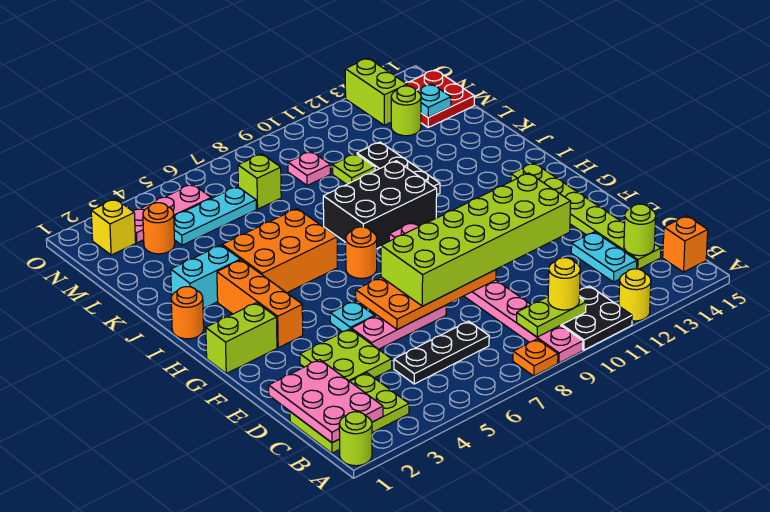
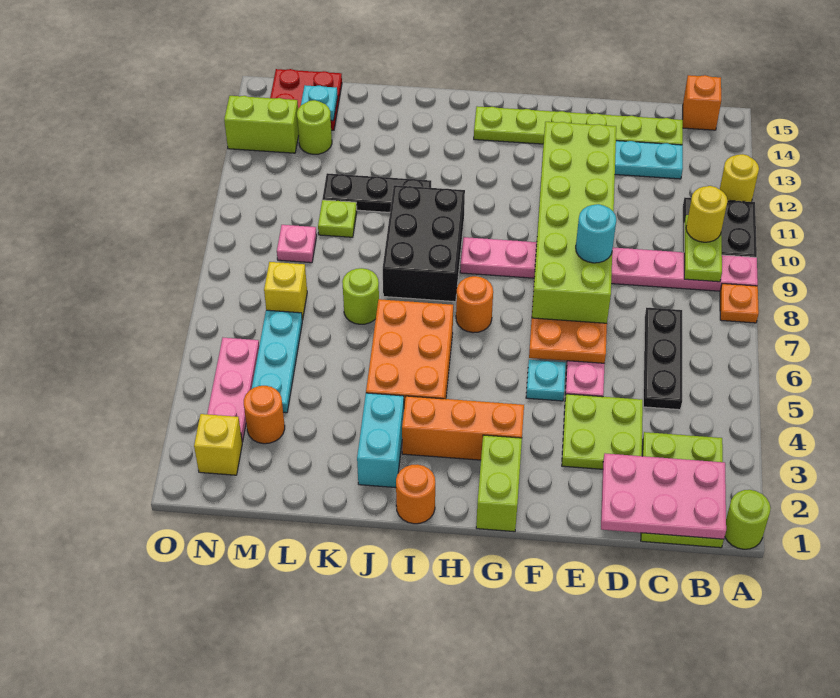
lime 1x1 round brick [624,204,656,256] -> lime 1x1 round brick moved to [342,268,379,324]
none -> cyan 1x1 round brick [576,204,616,263]
lime 1x1 brick [238,154,281,209] -> yellow 1x1 brick [264,262,307,320]

